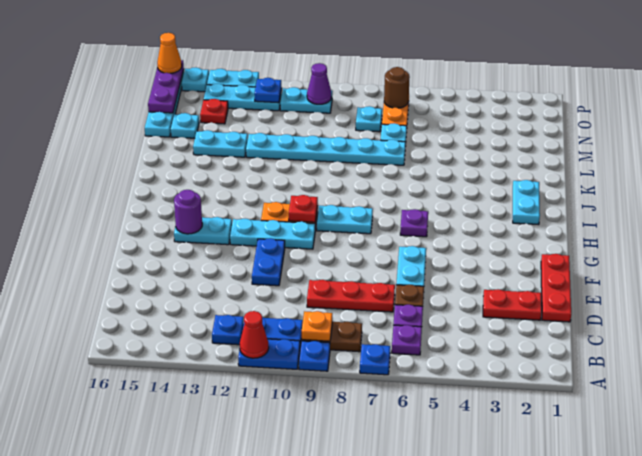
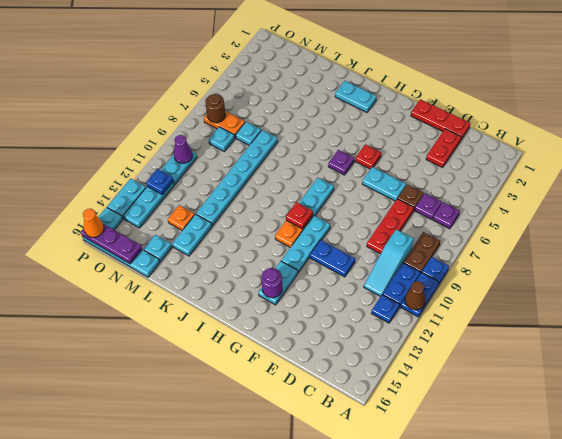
blue 1x1 plate [360,344,390,375] -> none
red 1x1 cone [240,311,269,358] -> brown 1x1 cone [405,281,426,310]
orange 1x1 plate [302,311,332,341] -> orange 1x1 plate moved to [168,205,195,230]
none -> cyan 1x3 slope [364,229,413,296]
red 1x1 plate [200,99,228,124] -> red 1x1 plate moved to [355,144,381,169]

